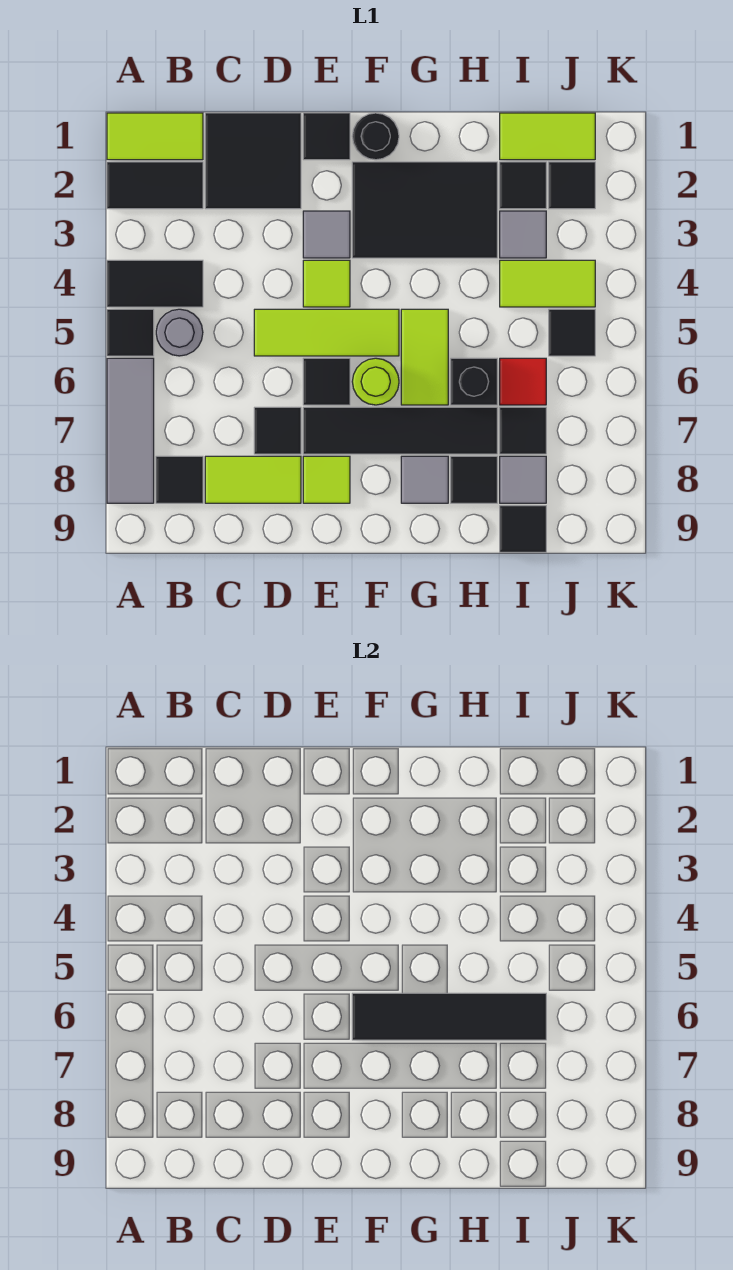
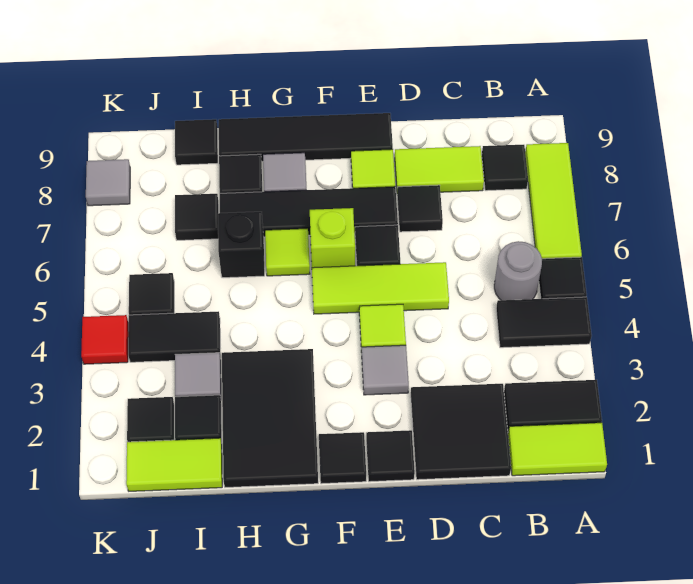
grey 1x3 tile [107,358,154,503] -> lime 1x3 tile [525,143,582,259]
black 1x1 round brick [352,113,399,160] -> black 1x1 tile [319,432,366,484]
black 2x3 tile [352,162,497,258] -> black 2x3 tile turned to [222,349,318,487]
lime 1x1 round brick [352,358,399,405] -> lime 1x1 brick [310,208,355,268]
black 1x4 tile [352,993,546,1040] -> black 1x4 tile moved to [219,113,393,162]
lime 1x2 tile [401,309,448,405] -> lime 1x1 tile [265,228,310,276]
lime 1x2 tile [500,260,595,307] -> black 1x2 tile [128,311,221,362]
red 1x1 tile [500,358,546,405] -> red 1x1 tile moved to [81,315,128,364]
grey 1x1 tile [500,456,546,503] -> grey 1x1 tile moved to [86,159,130,206]

